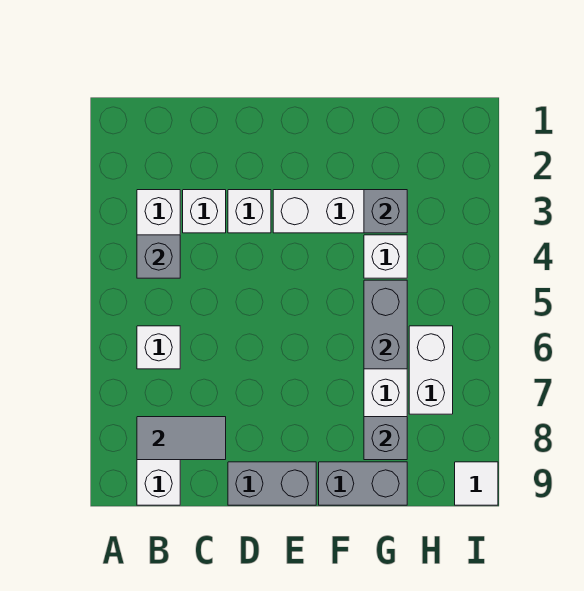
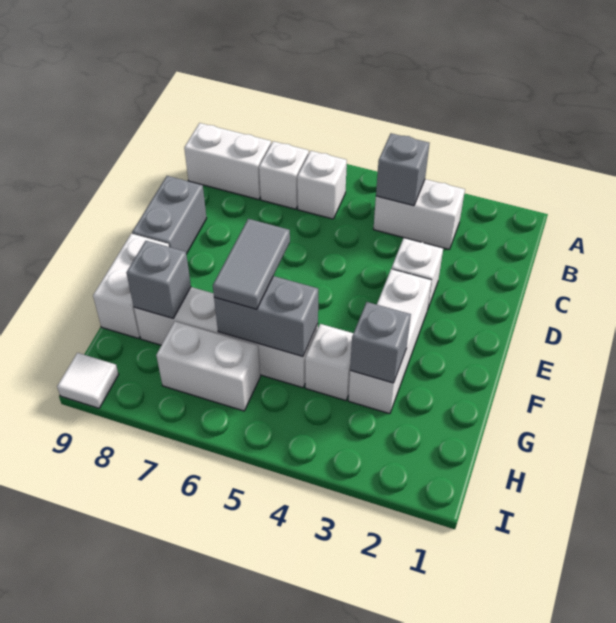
grey 1x2 tile [137,417,226,460] -> grey 1x2 tile moved to [213,219,290,309]
white 1x1 brick [183,190,226,233] -> white 1x1 brick moved to [259,141,309,209]
grey 1x2 brick [319,462,407,505] -> white 1x2 brick [93,234,169,338]

